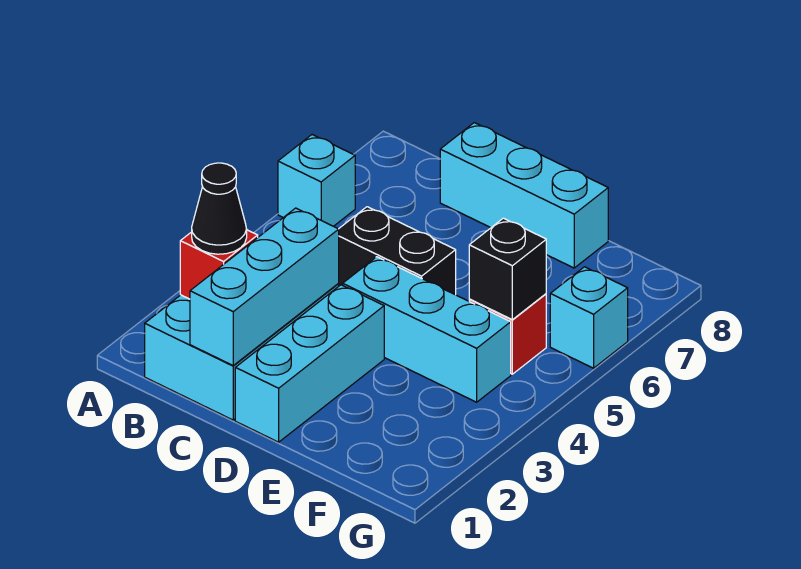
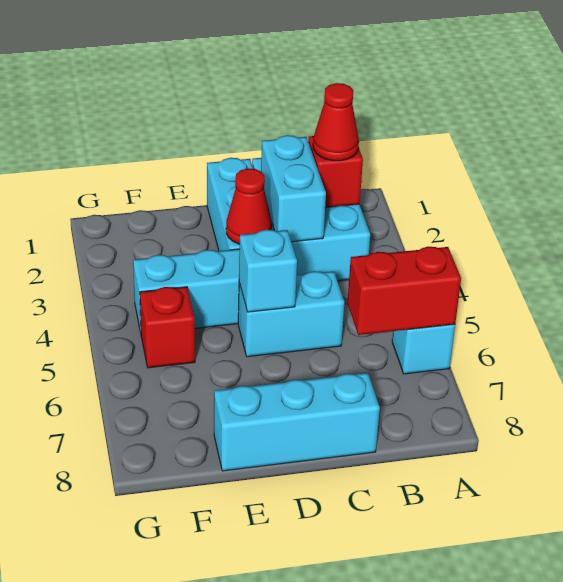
none -> red 1x2 brick [347,247,461,335]
black 1x1 cone [192,163,247,254] -> red 1x1 cone [313,83,359,161]
cyan 1x3 brick [190,208,339,365] -> cyan 1x2 brick [261,135,326,242]
black 1x2 brick [338,207,456,295] -> cyan 1x2 brick [238,271,344,357]
none -> red 1x1 cone [226,168,272,244]
black 1x1 brick [469,218,546,320] -> none
cyan 1x1 brick [550,267,628,368] -> cyan 1x1 brick moved to [239,230,297,312]

